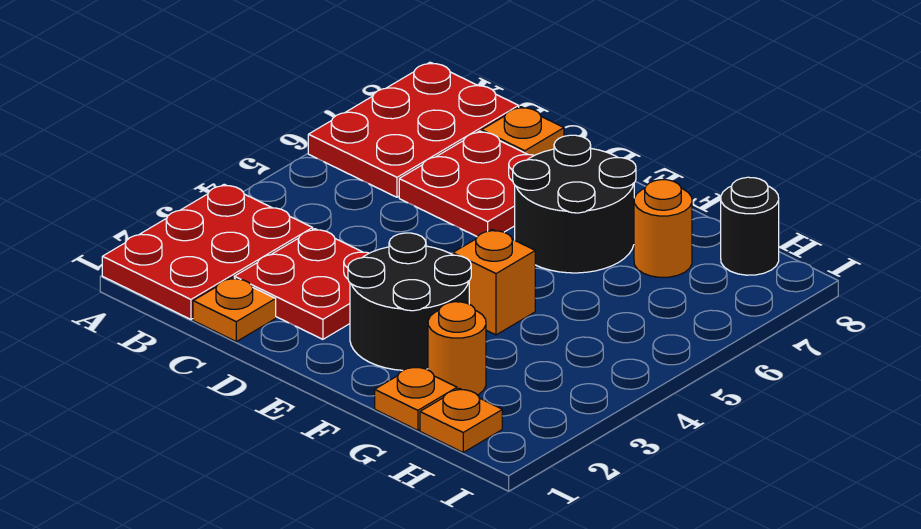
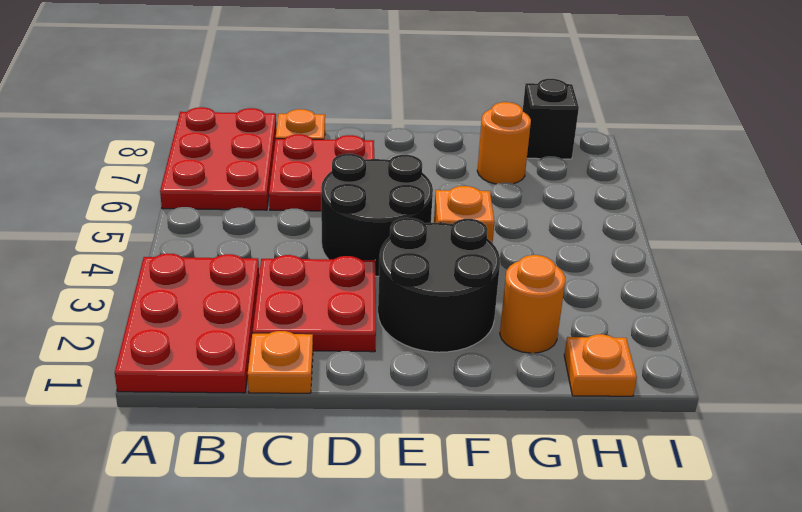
black 2x2 round brick [513,135,636,273] -> black 2x2 round brick moved to [321,154,433,276]
orange 1x1 plate [375,366,457,430] -> none
black 1x1 round brick [721,177,779,275] -> black 1x1 brick [523,79,579,159]

